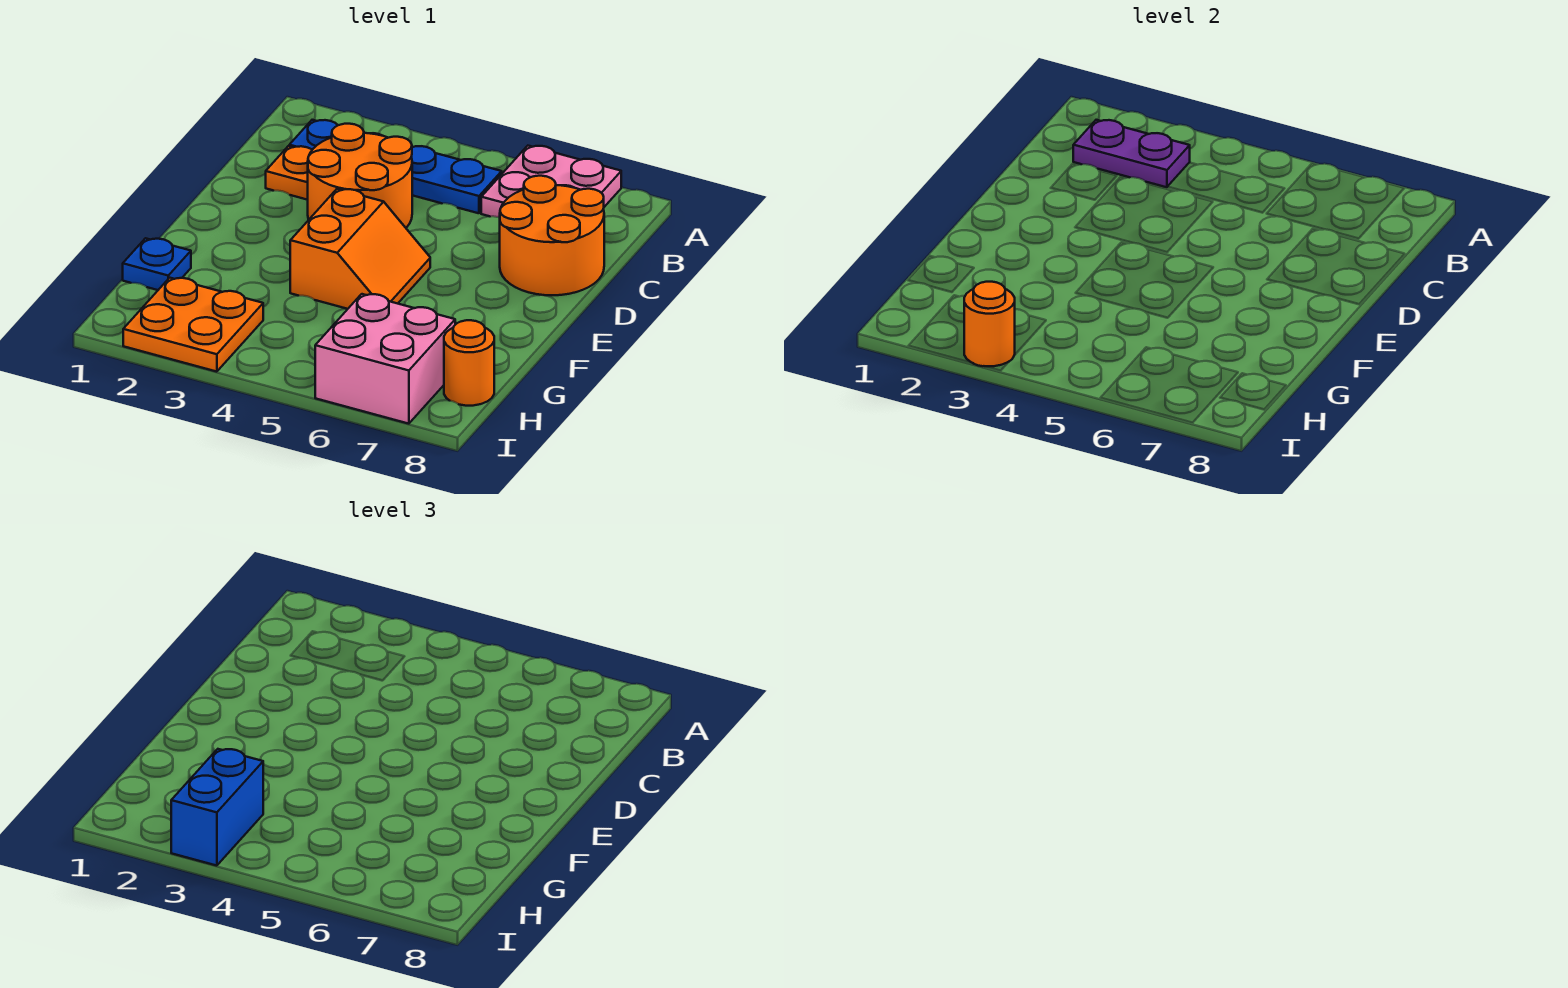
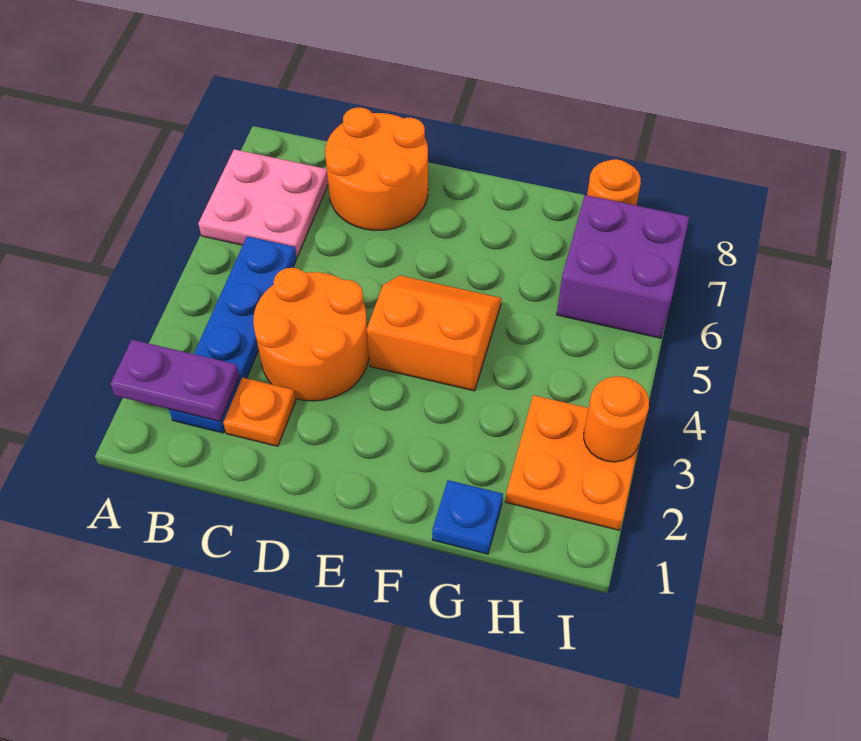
purple 1x2 plate [1073,120,1190,187] -> purple 1x2 plate turned to [110,340,240,421]
blue 1x2 brick [171,749,263,866] -> none
pink 2x2 brick [315,294,455,424] -> purple 2x2 brick [557,195,689,338]

